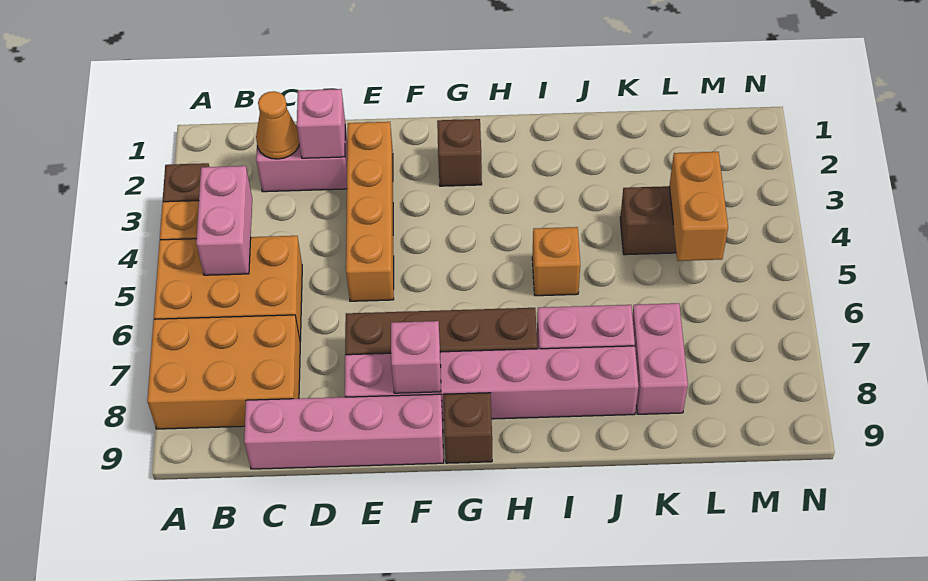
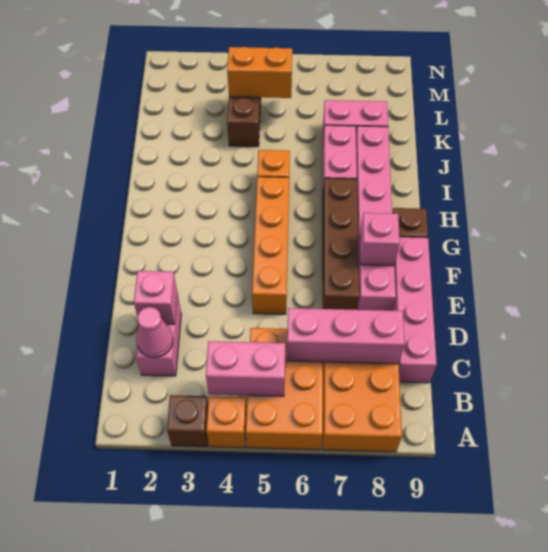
orange 1x1 cone [256,91,299,159] -> pink 1x1 cone [137,307,173,358]
none -> pink 1x3 brick [287,308,404,364]
orange 1x4 brick [346,122,394,301] -> orange 1x4 brick turned to [252,177,289,314]
brown 1x1 brick [437,119,482,186] -> none

